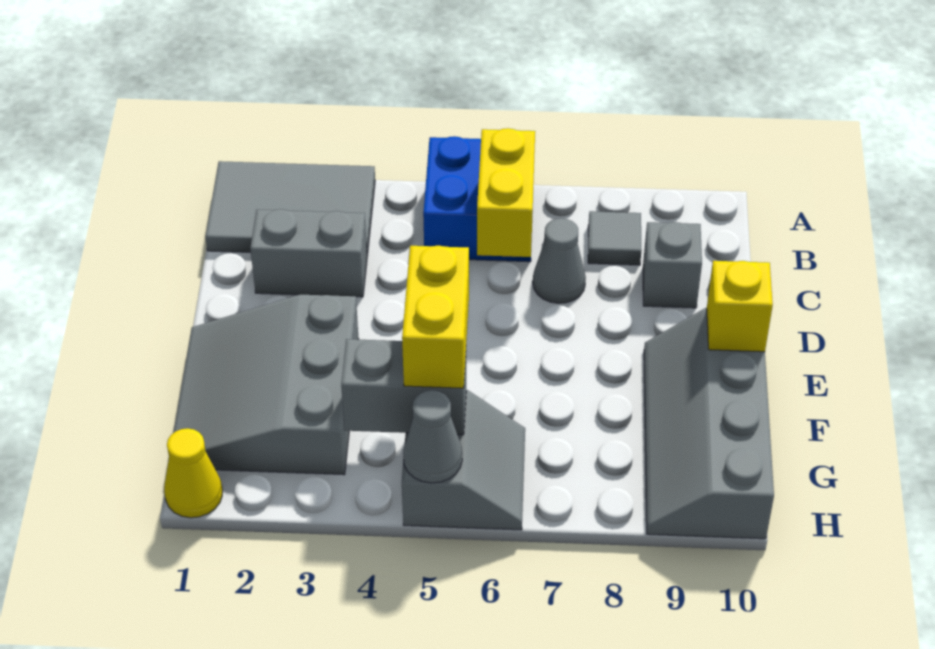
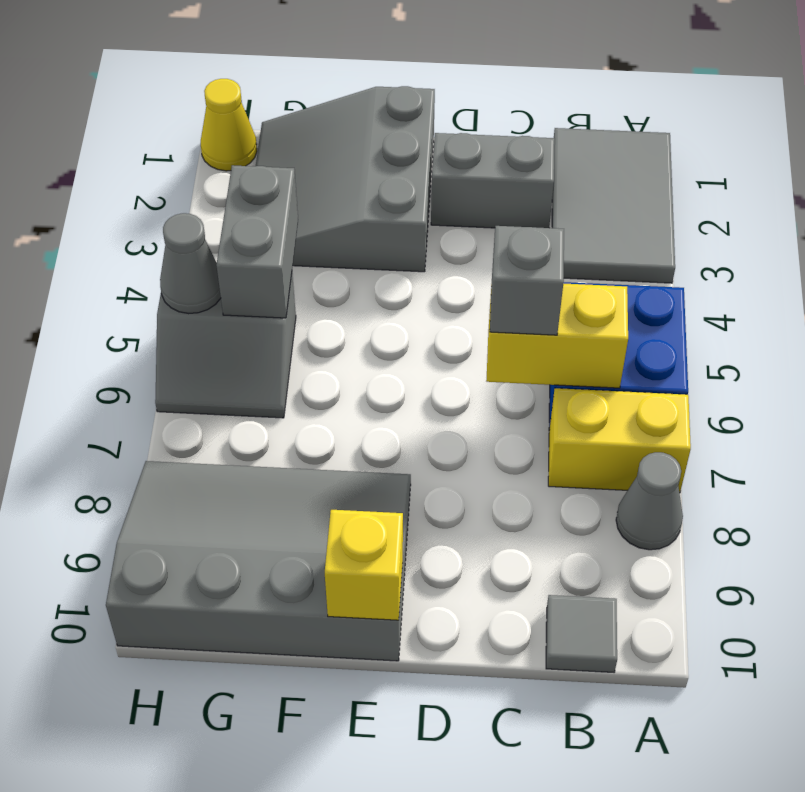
grey 1x1 tile [588,211,642,265] -> grey 1x1 tile moved to [546,595,617,672]
grey 1x2 brick [250,209,367,297] -> grey 1x2 brick turned to [431,133,555,228]
grey 1x1 cone [533,218,586,303] -> grey 1x1 cone moved to [616,452,683,550]
grey 1x1 brick [643,222,702,308] -> grey 1x1 brick moved to [490,226,564,335]
grey 3x3 slope [173,295,359,475] -> grey 3x3 slope turned to [256,86,435,272]
grey 2x4 slope [644,308,774,539] -> grey 3x4 slope [106,461,411,661]
yellow 1x2 brick [402,246,469,388] -> yellow 1x2 brick moved to [548,388,691,493]

